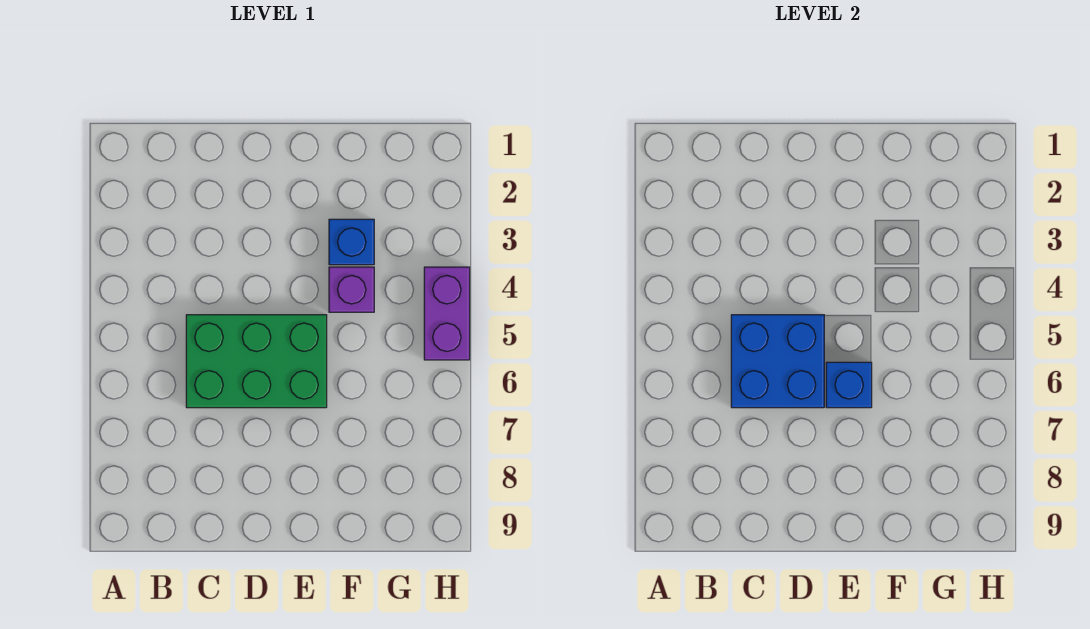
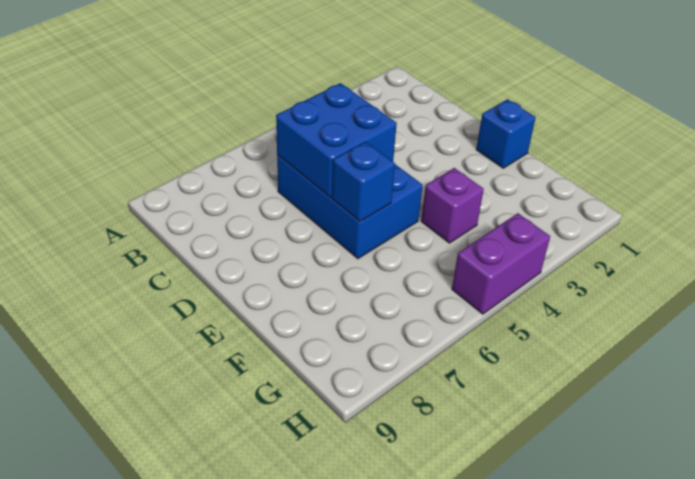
green 2x3 brick [186,315,327,408] -> blue 2x3 brick [277,155,423,259]
blue 1x1 brick [329,219,374,265] -> blue 1x1 brick moved to [476,99,536,168]

